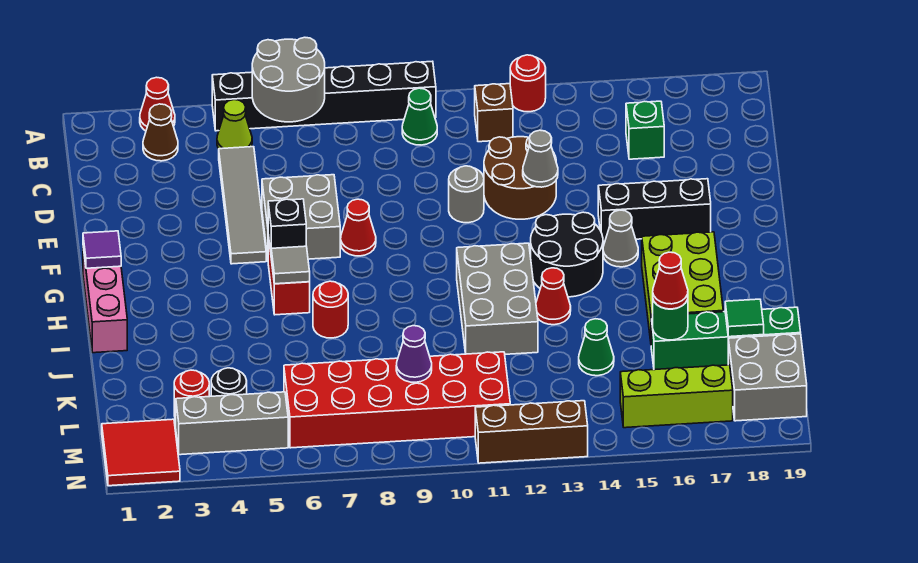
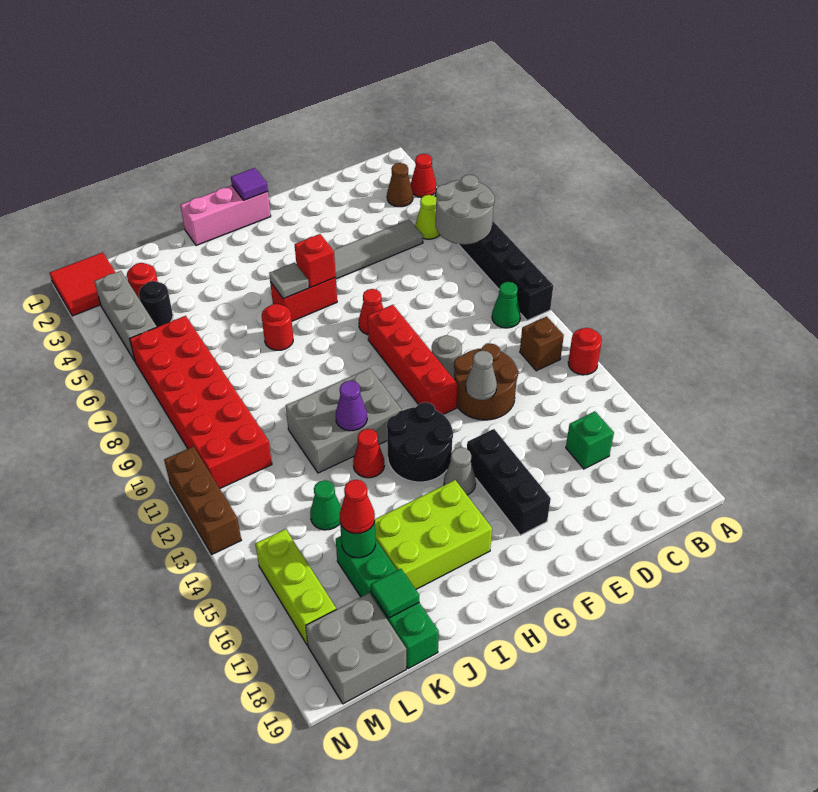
grey 2x2 brick [262,175,340,259] -> none
none -> red 1x4 brick [367,305,458,414]
black 1x1 brick [268,199,306,252] -> red 1x1 brick [295,234,336,287]
purple 1x1 cone [396,326,432,382] -> purple 1x1 cone moved to [336,381,367,431]

